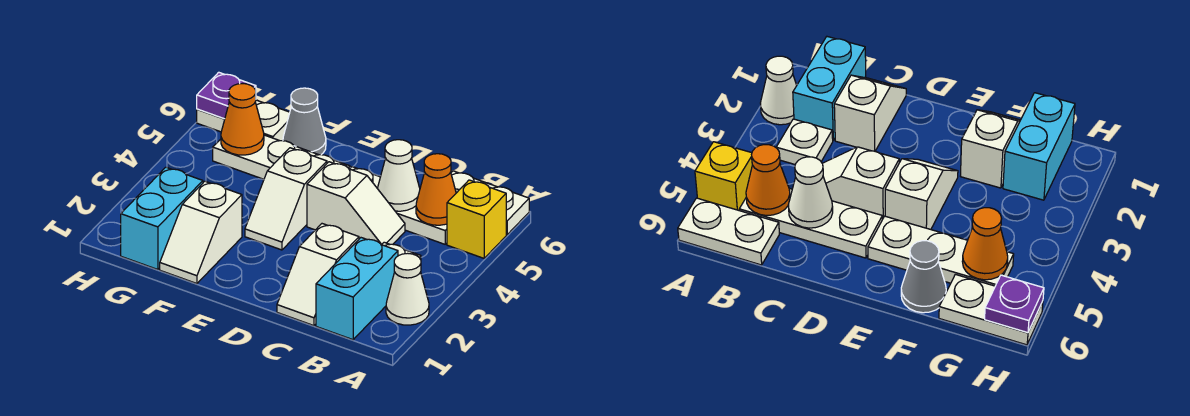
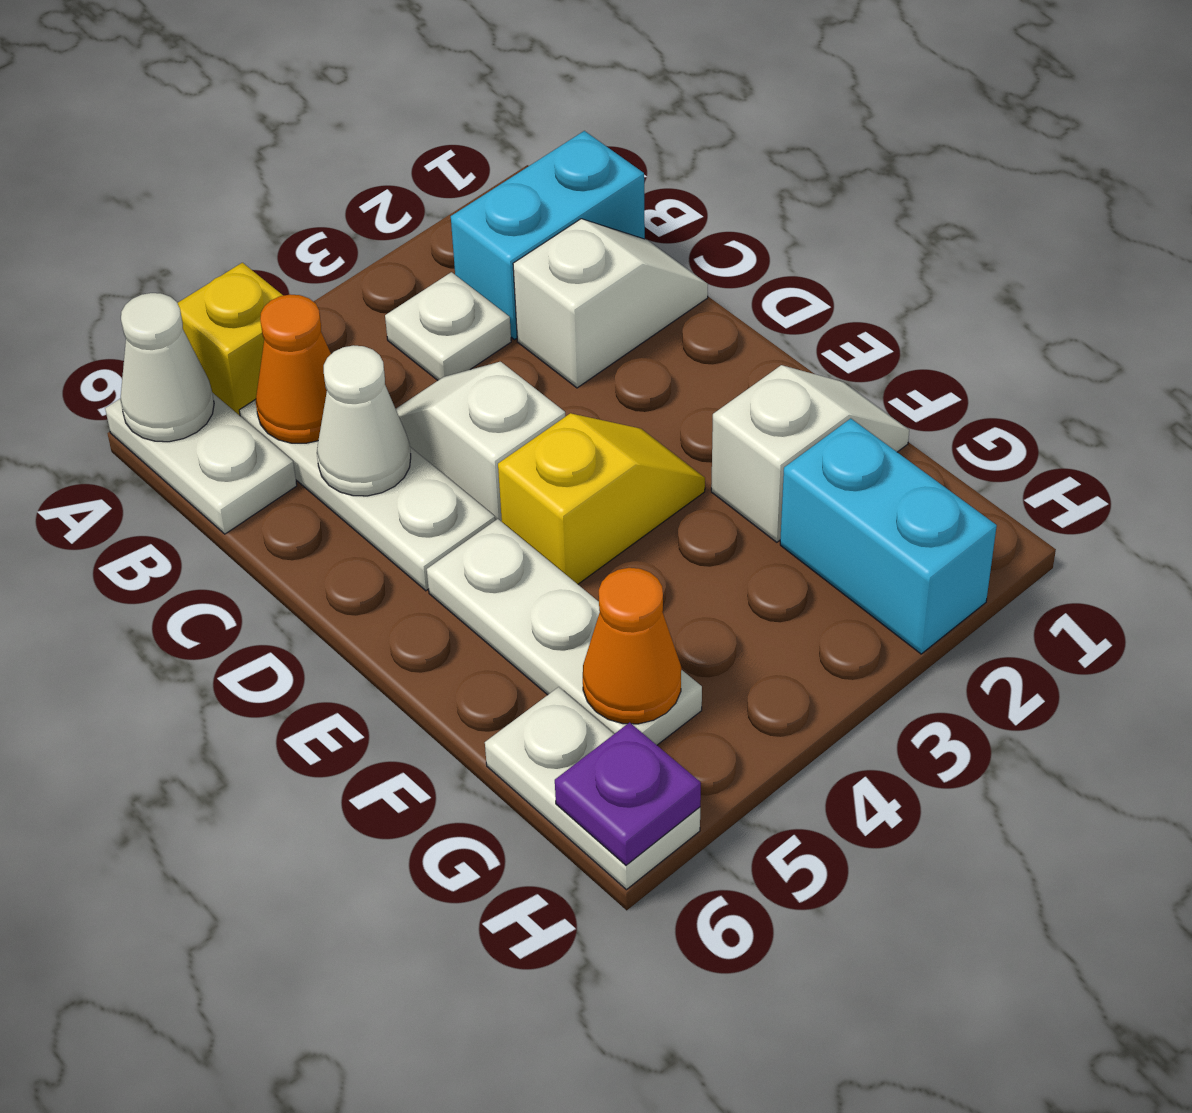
white 1x1 cone [386,253,429,325] -> white 1x1 cone moved to [120,293,214,442]
white 1x2 slope [245,148,327,250] -> yellow 1x2 slope [498,413,705,584]
grey 1x1 cone [283,88,326,155] -> none
cyan 1x2 brick [121,167,203,270] -> cyan 1x2 brick turned to [780,418,997,654]

